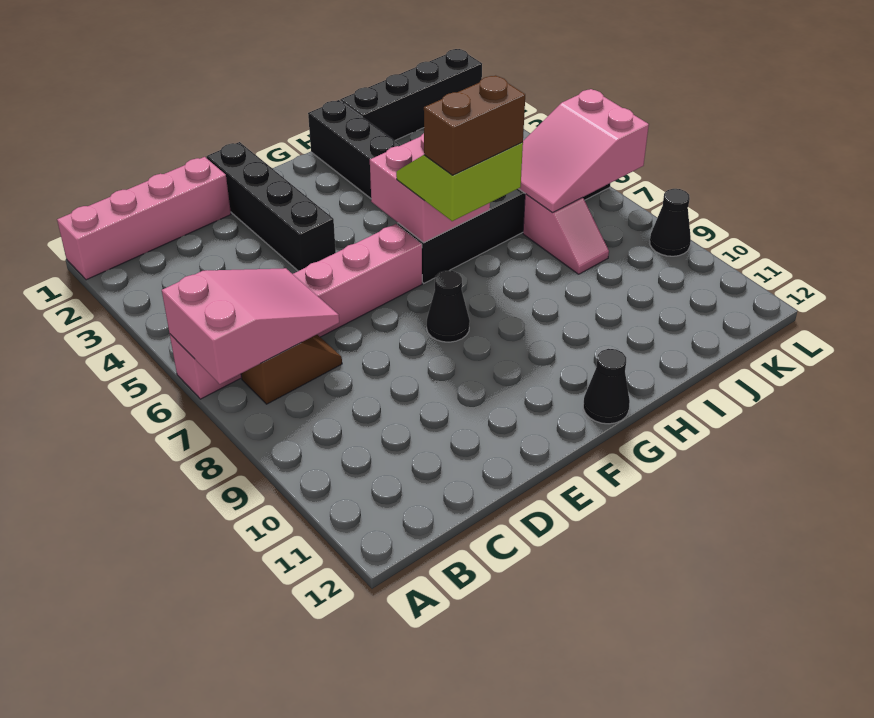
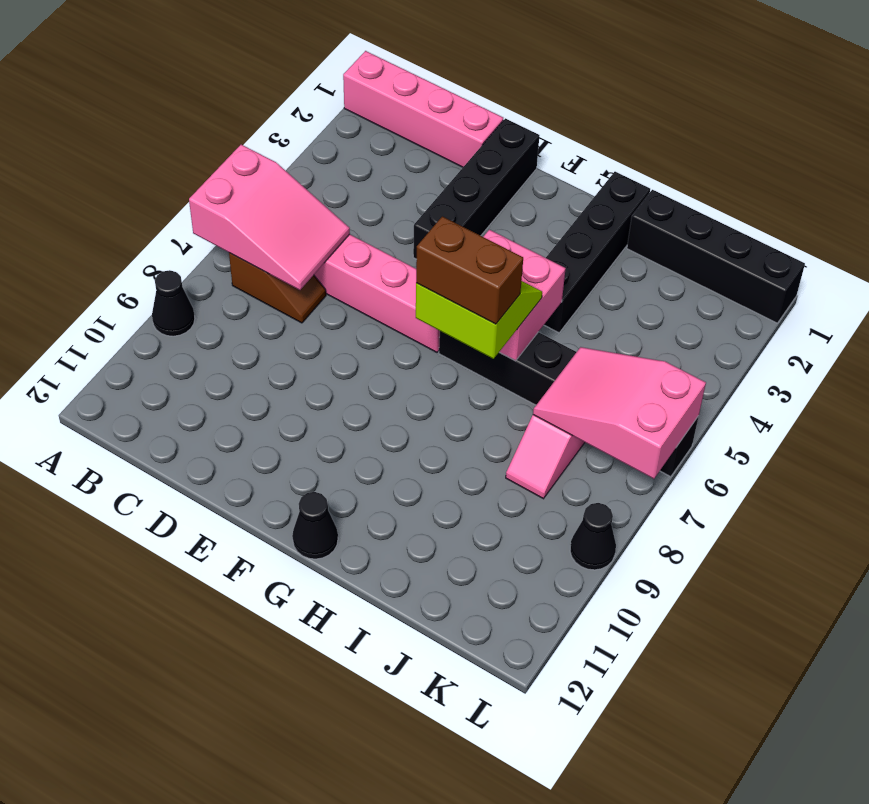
black 1x1 cone [427,271,470,342] -> black 1x1 cone moved to [152,270,195,336]

